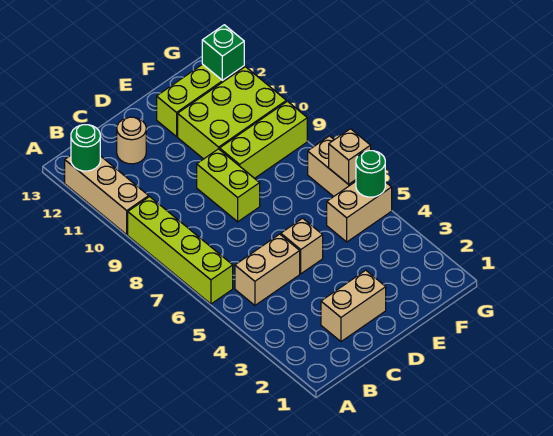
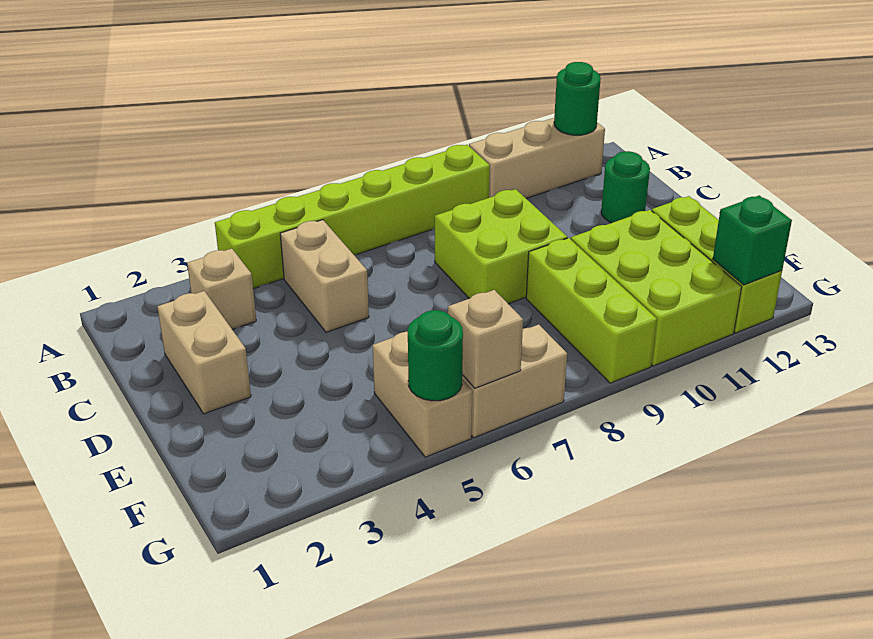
lime 1x4 brick [128,197,233,304] -> lime 1x6 brick [215,145,490,289]
tan 1x1 round brick [117,117,146,164] -> green 1x1 round brick [601,151,650,223]
tan 1x1 brick [281,218,323,274] -> tan 1x1 brick moved to [187,249,256,329]
lime 1x2 brick [197,149,260,222] -> lime 2x2 brick [435,189,567,304]

